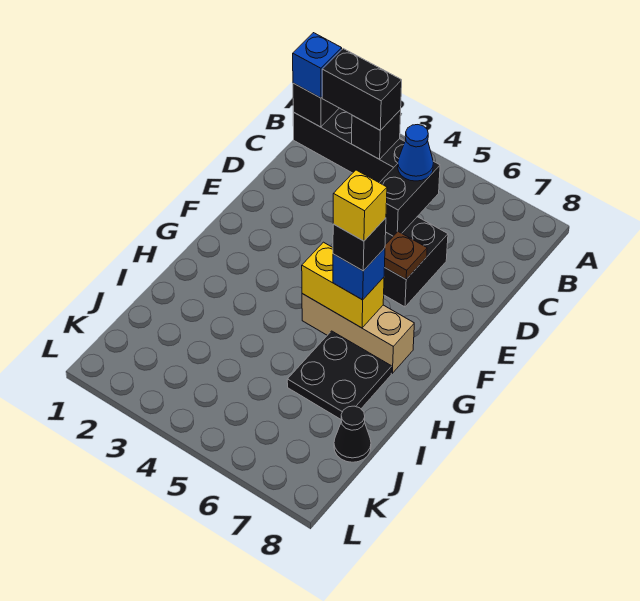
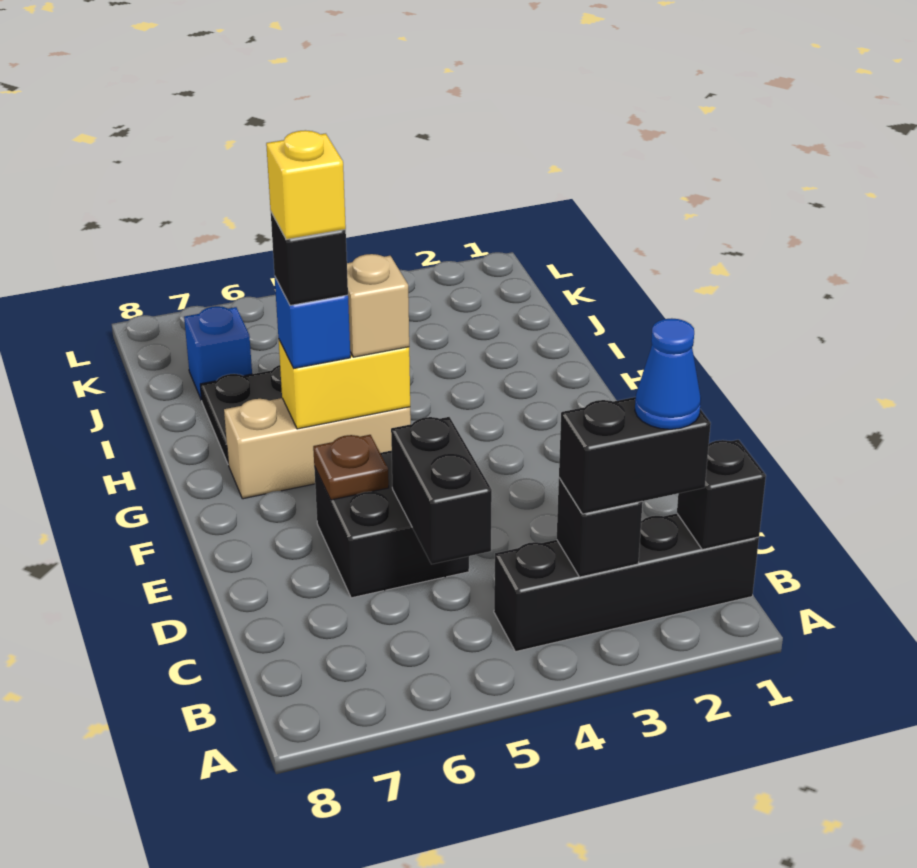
blue 1x1 brick [293,33,342,98] -> blue 1x1 brick moved to [184,306,252,400]
blue 1x1 cone [398,125,433,181] -> blue 1x1 cone moved to [635,318,701,429]
none -> tan 1x1 brick [347,254,409,357]
black 1x1 cone [334,406,371,462] -> none

